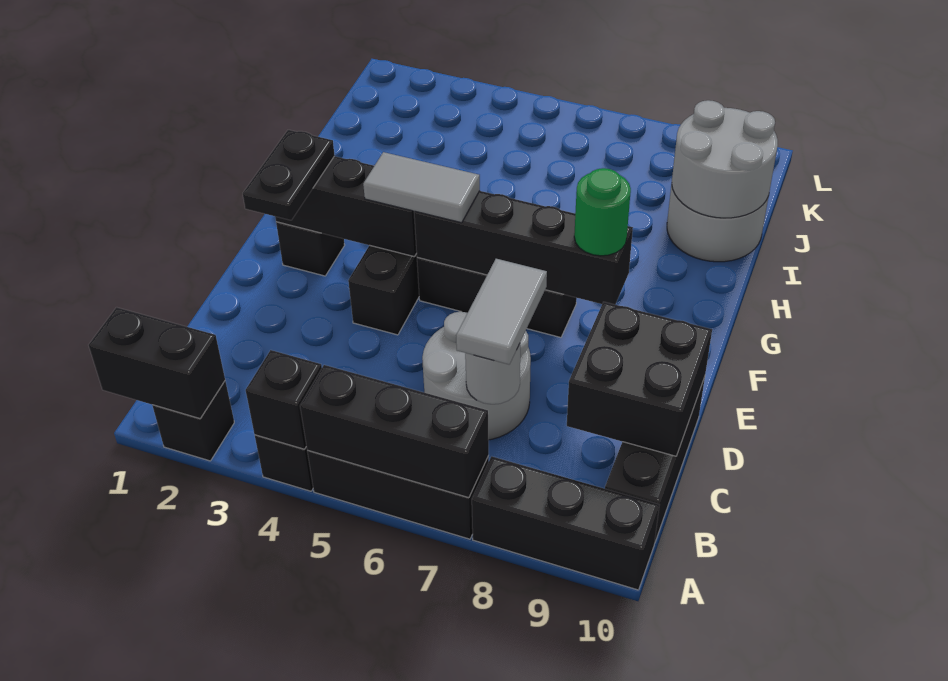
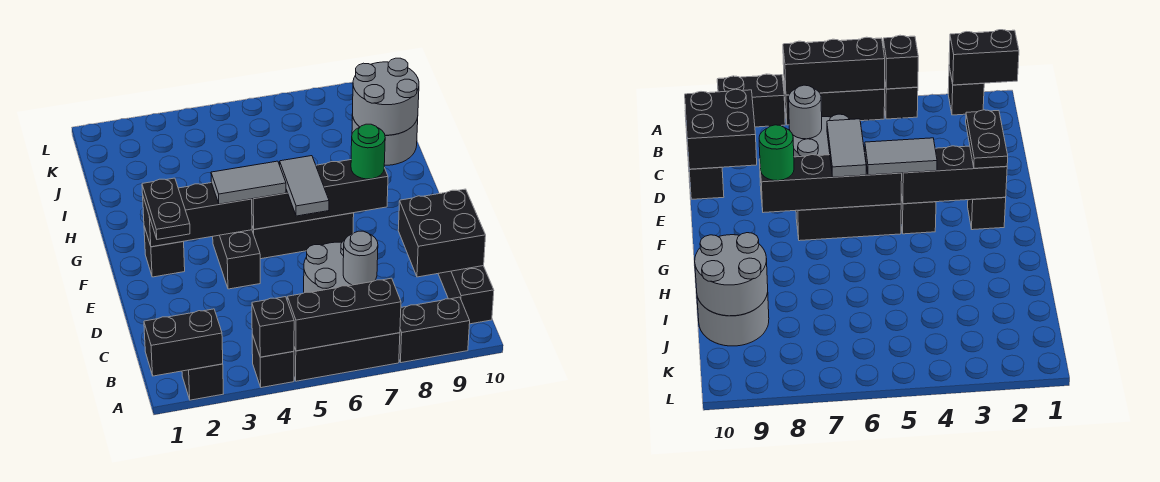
black 1x3 brick [472,456,660,590] -> black 1x2 brick [399,297,470,363]
grey 1x2 tile [456,259,547,364] -> grey 1x2 tile moved to [280,156,329,216]

